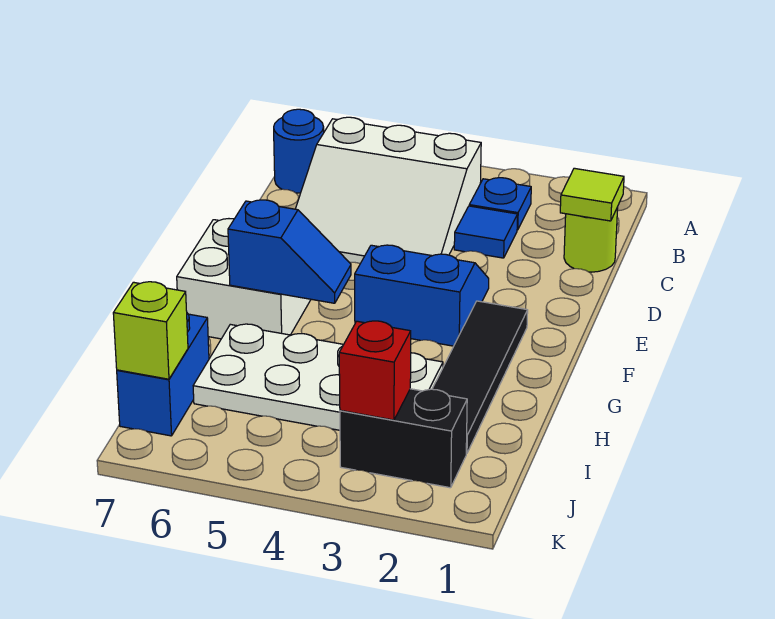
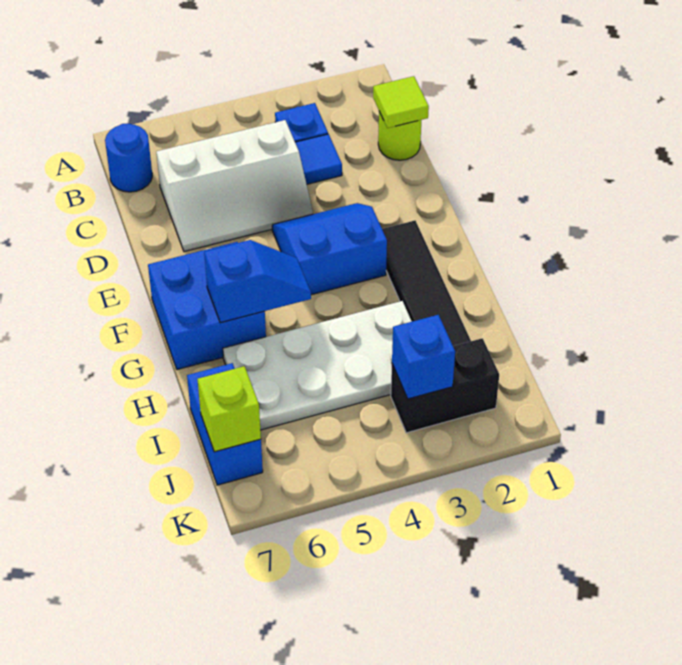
white 3x3 slope [296,117,481,263] -> white 2x3 slope [156,120,313,252]
white 2x2 brick [177,219,311,339] -> blue 2x2 brick [148,242,266,370]
red 1x1 brick [339,321,411,420] -> blue 1x1 brick [392,315,455,399]

